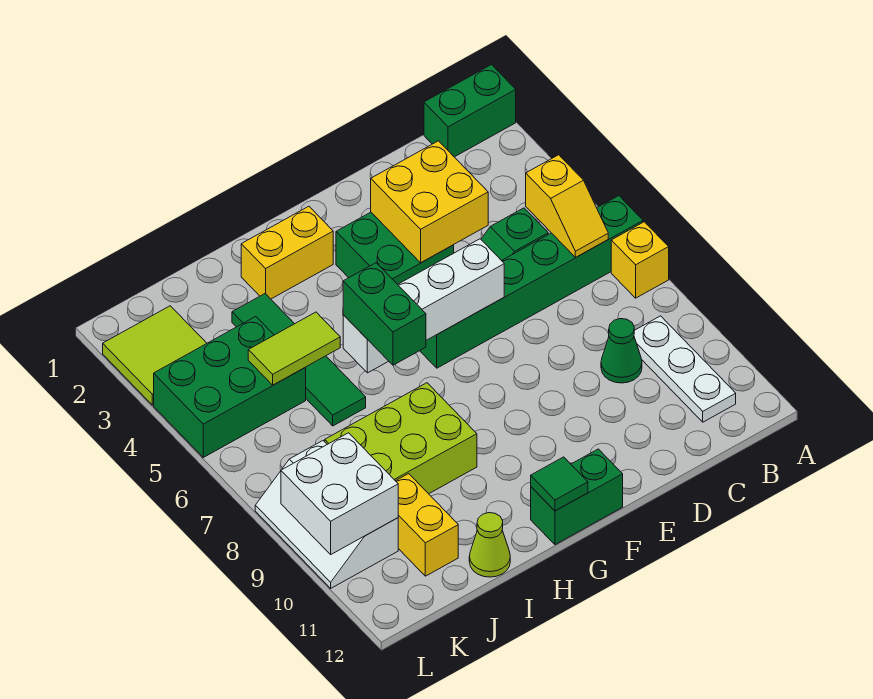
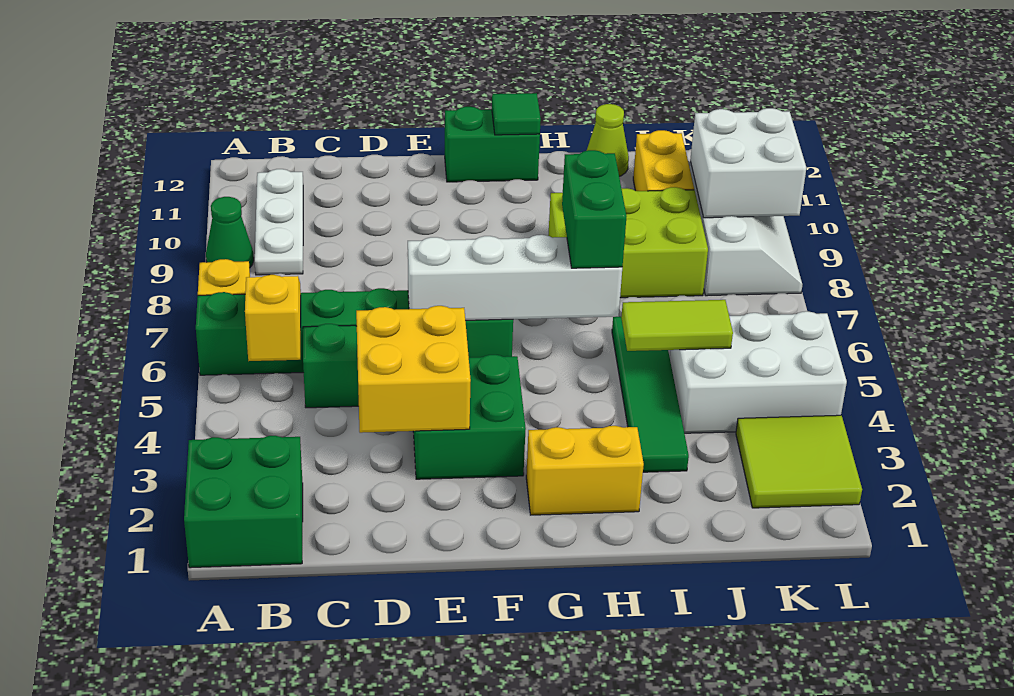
green 1x2 brick [424,65,516,157] -> green 2x2 brick [184,436,303,568]
green 1x1 cone [601,319,642,383] -> green 1x1 cone moved to [206,197,254,268]
green 2x3 brick [154,317,306,457] -> white 2x3 brick [670,311,847,433]

